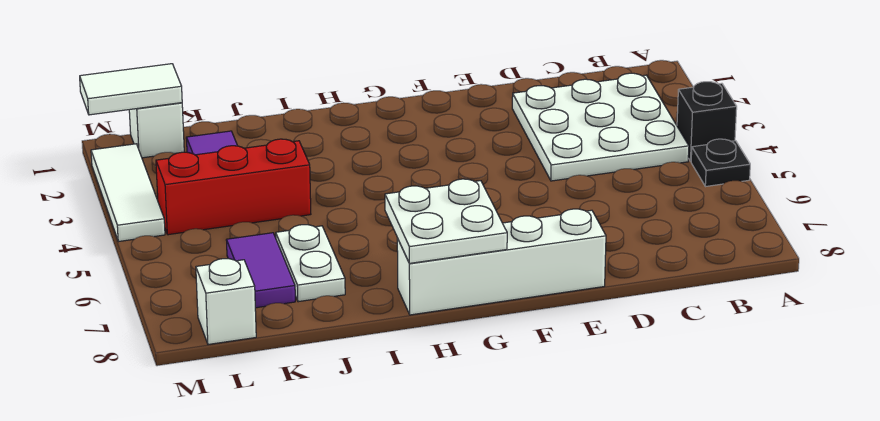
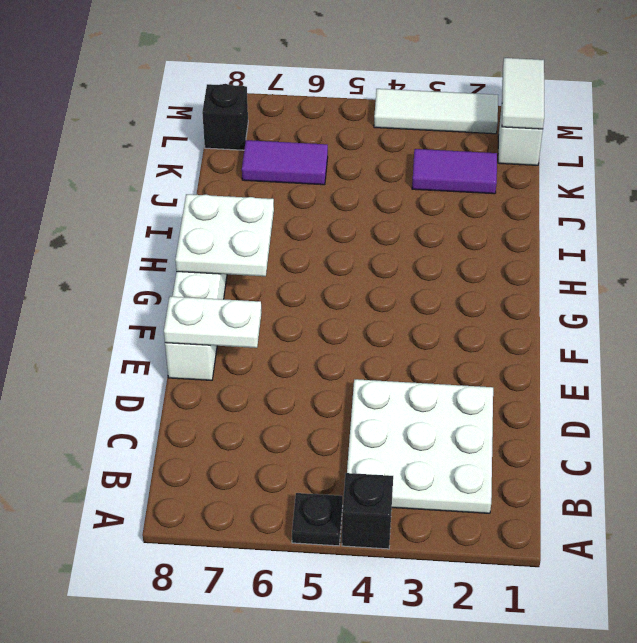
red 1x3 brick [156,139,311,235] -> none
white 1x2 plate [276,225,345,302] -> white 1x2 plate moved to [164,296,262,348]
white 1x1 brick [196,259,256,344] -> black 1x1 brick [202,84,248,150]

